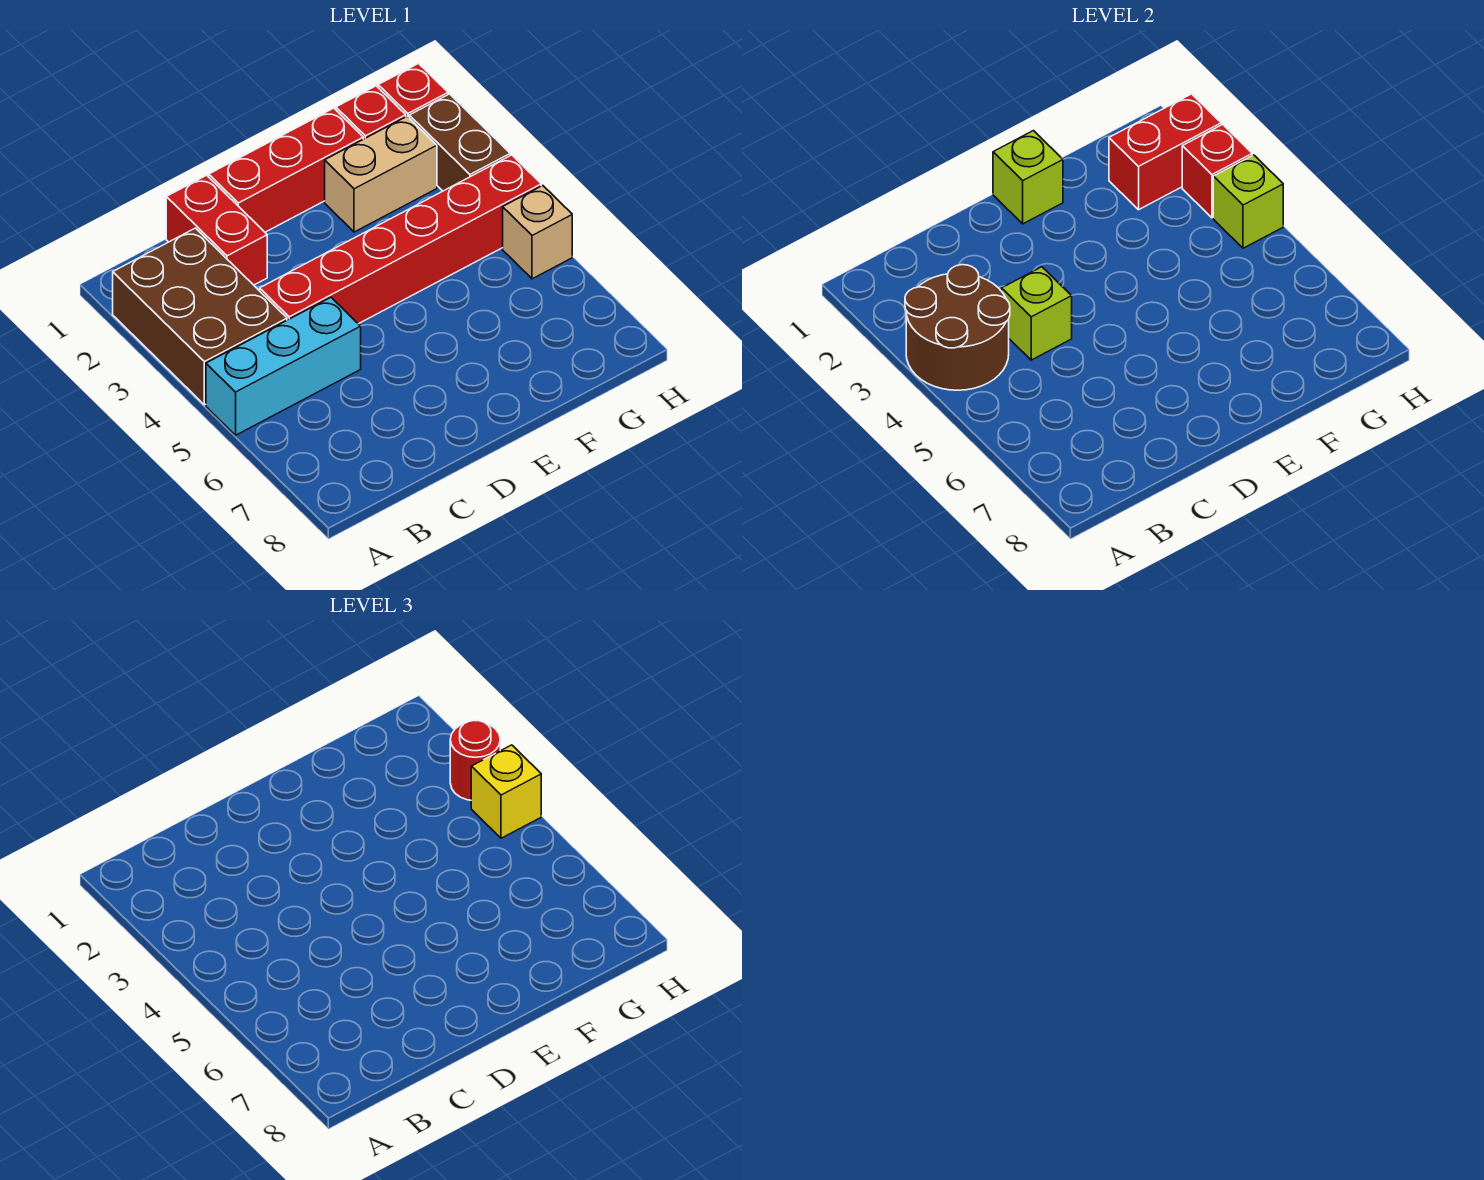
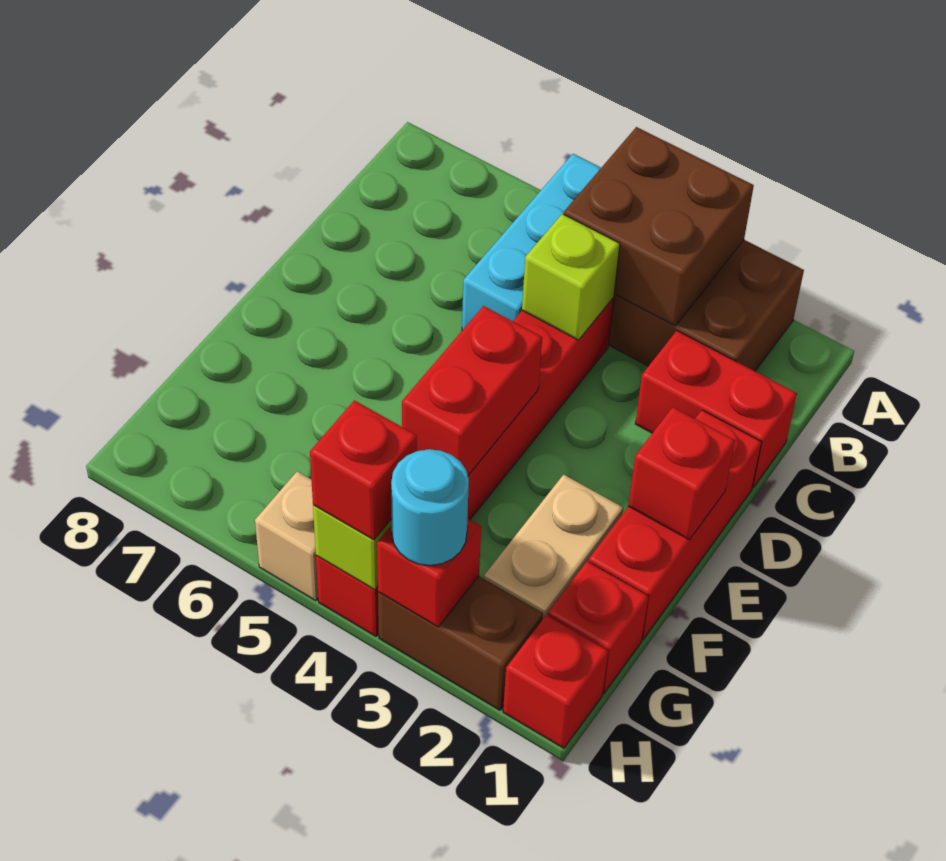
brown 2x2 round brick [905,265,1010,390] -> brown 2x2 brick [564,127,754,326]
lime 1x1 brick [993,131,1063,224] -> red 1x1 brick [628,407,735,540]
red 1x2 brick [1109,94,1221,210] -> red 1x2 brick moved to [402,306,542,475]
red 1x1 round brick [450,721,500,800] -> cyan 1x1 round brick [391,449,469,565]
yellow 1x1 brick [471,745,541,838] -> red 1x1 brick [310,400,417,540]

